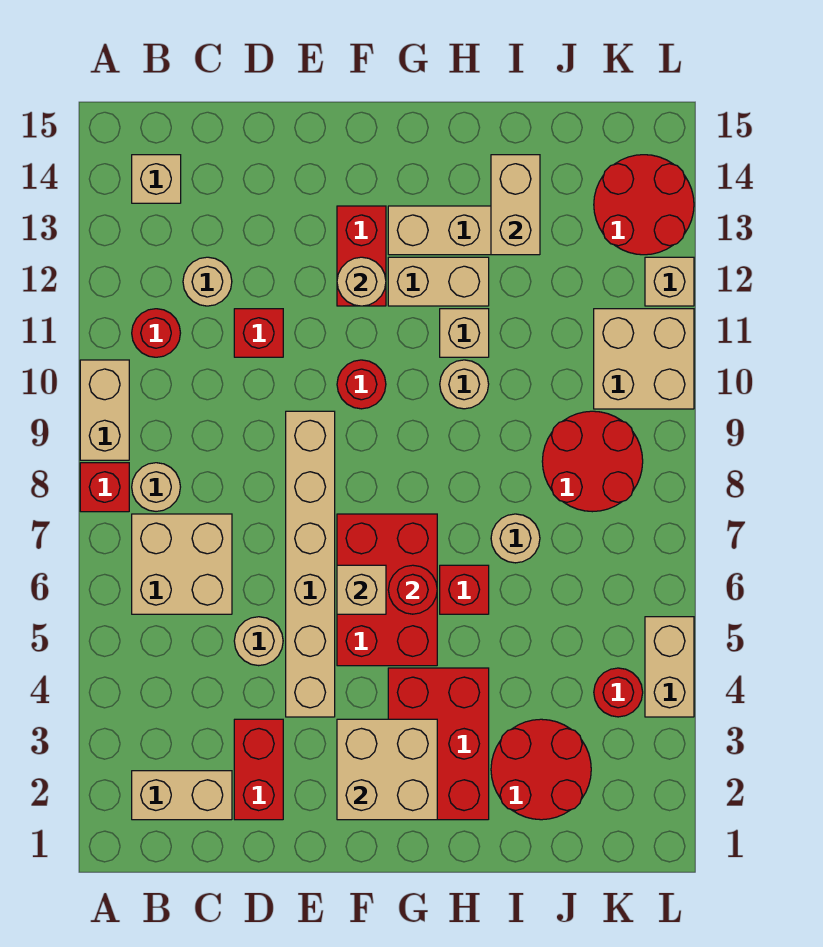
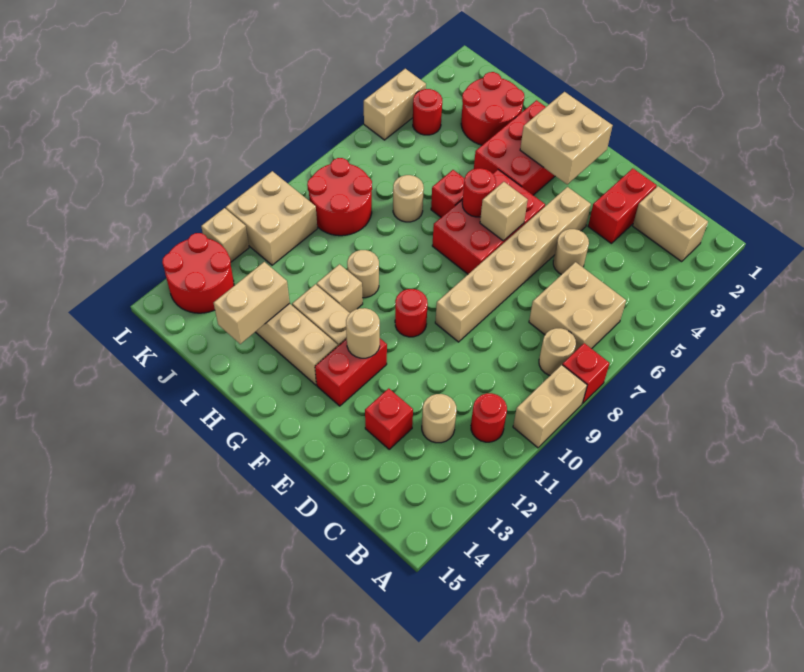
tan 1x1 brick [132,155,181,203] -> none
red 1x1 brick [234,309,283,357] -> red 1x1 brick moved to [365,388,413,449]

